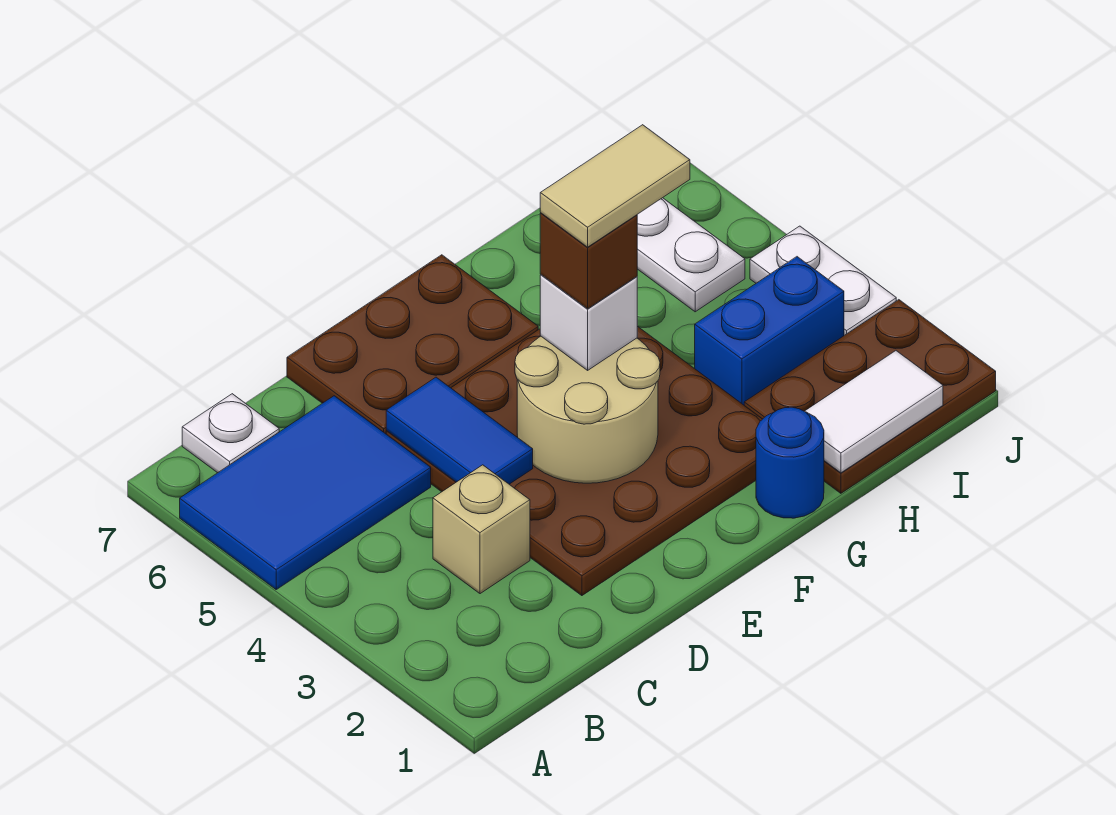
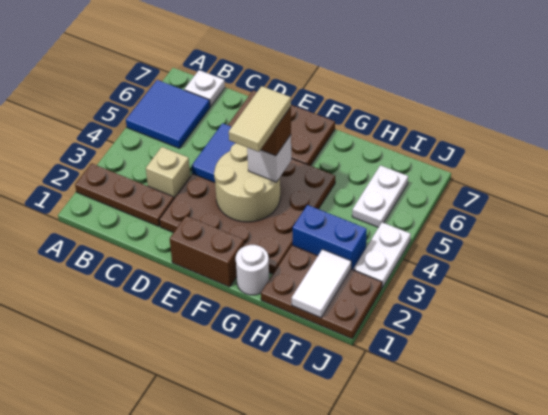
none -> brown 1x3 plate [75,163,174,226]
blue 2x3 tile [180,396,431,589] -> blue 2x2 tile [126,80,210,148]
none -> brown 1x2 brick [170,216,244,287]
tan 1x2 tile [540,125,690,247] -> tan 1x2 tile turned to [229,86,291,152]
blue 1x1 round brick [756,407,824,518] -> white 1x1 round brick [236,245,269,295]
white 1x2 tile [805,351,943,473] -> white 1x2 tile turned to [292,249,351,318]

